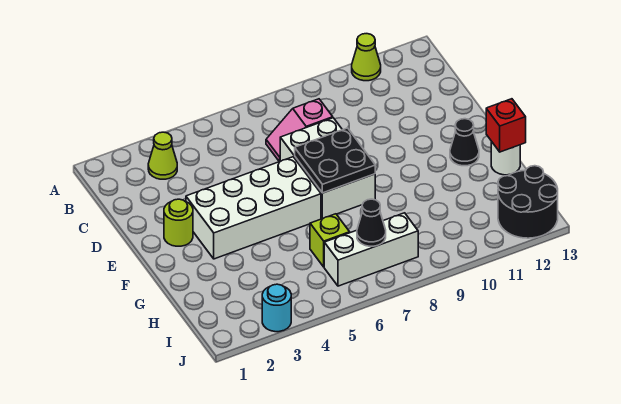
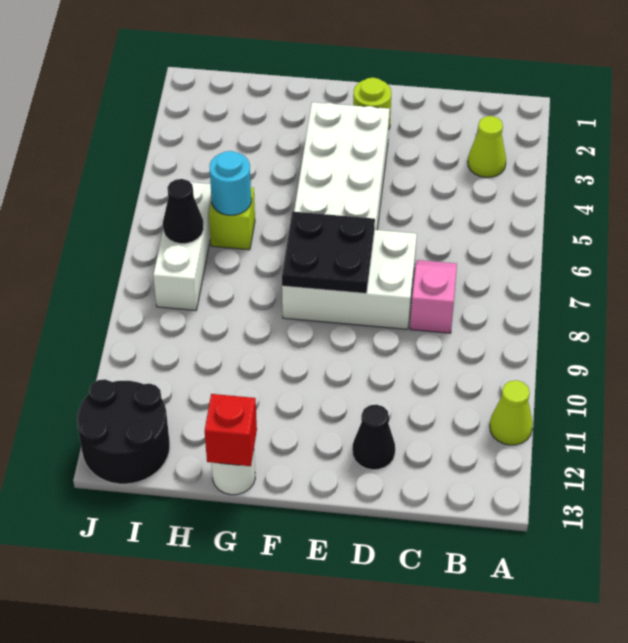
black 1x1 cone [450,119,479,166] -> black 1x1 cone moved to [352,405,395,470]
cyan 1x1 round brick [262,284,291,332] -> cyan 1x1 round brick moved to [210,151,251,215]

